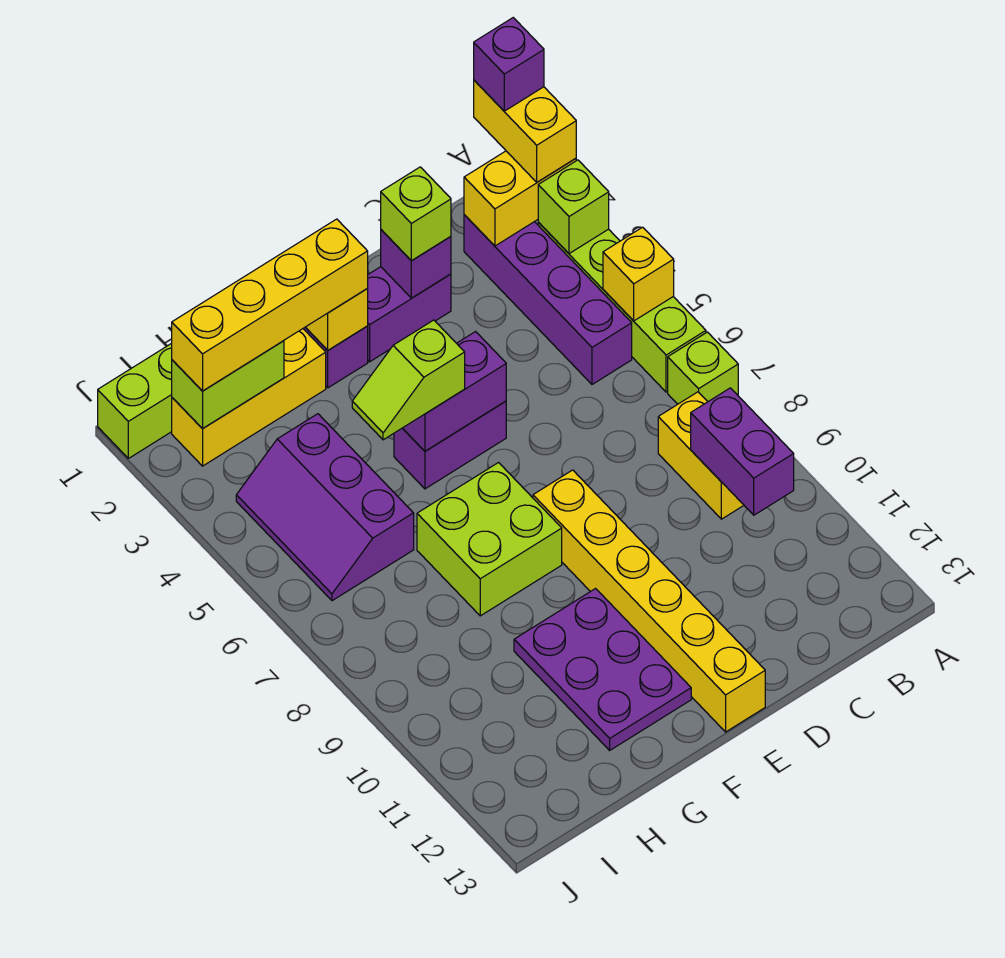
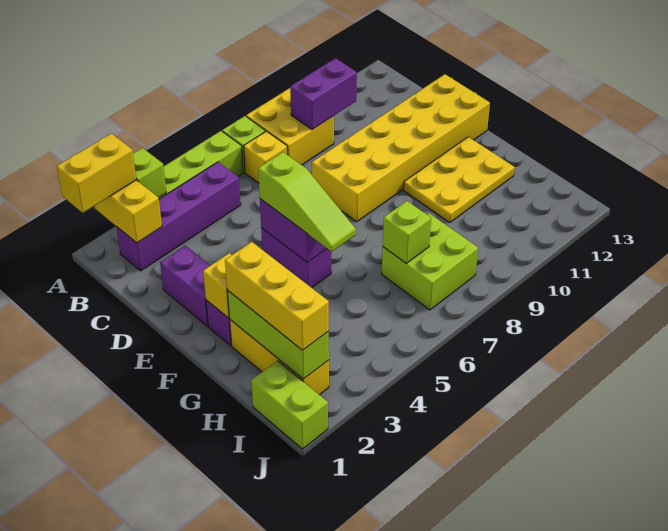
purple 1x1 brick [474,18,544,111] -> none
yellow 1x1 brick [603,227,674,321] -> yellow 1x1 brick moved to [244,131,288,183]
yellow 1x2 brick [658,392,744,519] -> yellow 2x2 brick [246,88,334,165]
purple 1x1 brick [381,230,451,298] -> none
lime 1x1 brick [381,167,451,261] -> lime 1x1 brick moved to [383,201,431,263]
yellow 1x6 brick [533,470,765,732] -> yellow 2x6 brick [312,74,490,222]
yellow 1x4 brick [172,219,368,391] -> yellow 1x3 brick [225,242,329,350]
lime 1x2 slope [352,320,465,440] -> lime 1x3 slope [258,152,356,252]
lime 2x2 brick [417,463,562,616] -> lime 2x2 brick moved to [382,213,478,310]
purple 2x3 plate [514,589,691,750] -> yellow 2x3 plate [403,137,515,223]
lime 1x2 brick [172,341,284,429] -> lime 1x3 brick [227,290,329,379]
purple 2x3 slope [236,414,414,601] -> none

